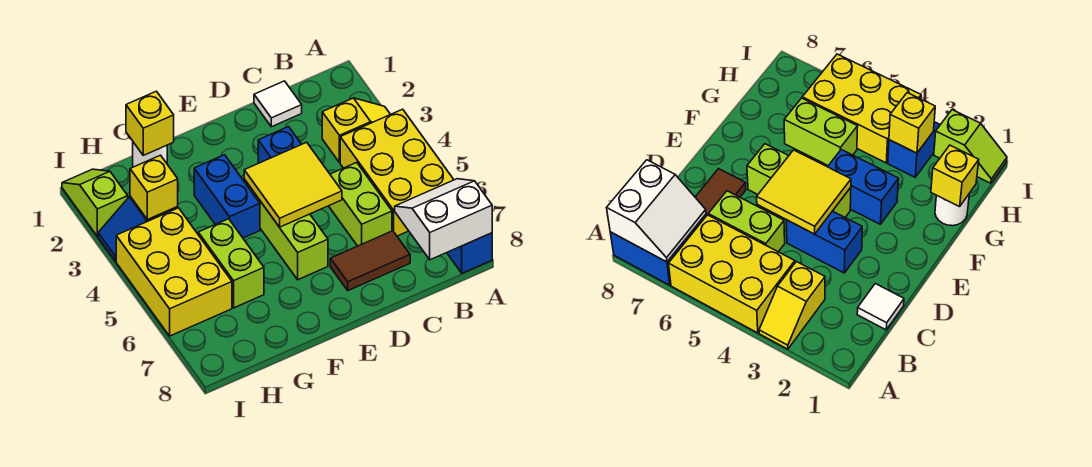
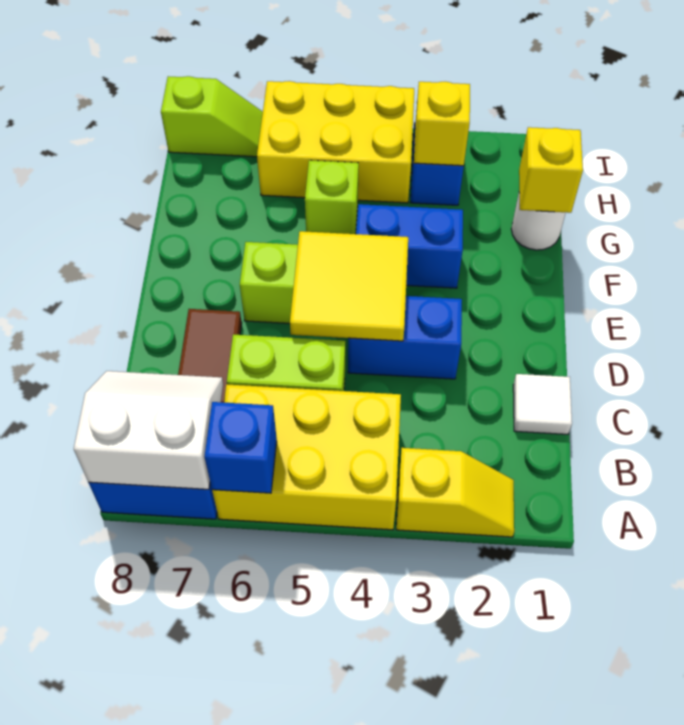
yellow 1x2 slope [322,98,390,163] -> yellow 1x2 slope turned to [396,448,514,537]
none -> blue 1x1 brick [204,402,277,493]
white 2x2 slope [395,179,492,260] -> white 2x2 slope turned to [74,371,223,489]
lime 1x2 brick [198,219,264,308] -> lime 1x1 brick [305,160,359,234]
lime 1x2 slope [62,169,128,236] -> lime 1x2 slope moved to [161,76,263,157]

